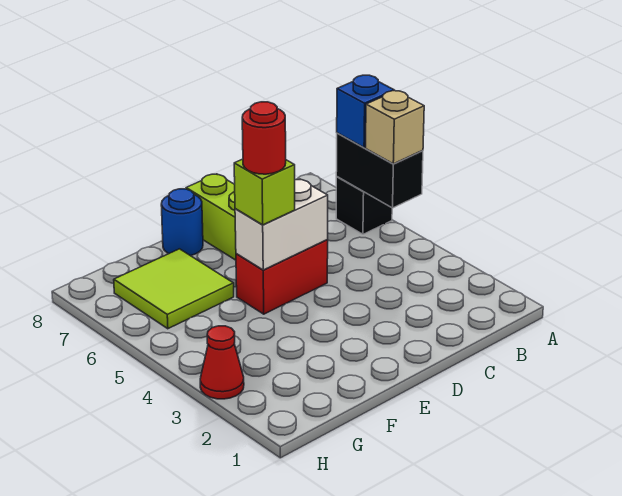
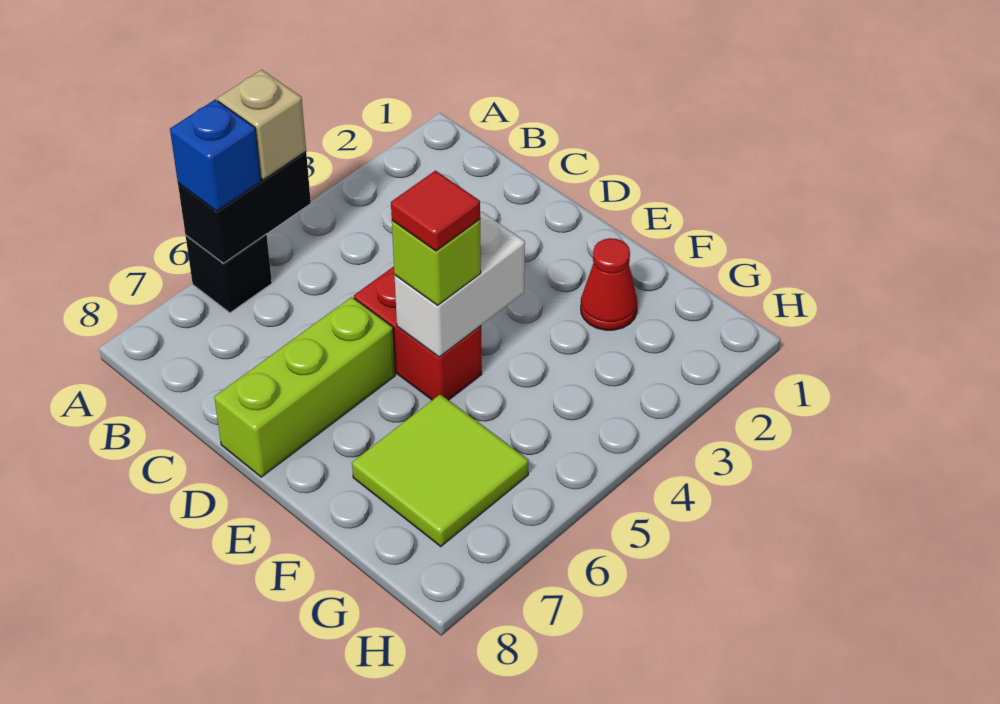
white 1x2 brick [235,179,328,270] -> white 1x2 brick turned to [394,212,525,357]
red 1x1 round brick [242,102,286,174] -> red 1x1 tile [391,171,480,251]
blue 1x1 round brick [161,189,203,256] -> none
red 1x1 cone [200,326,244,399] -> red 1x1 cone moved to [581,238,637,330]

